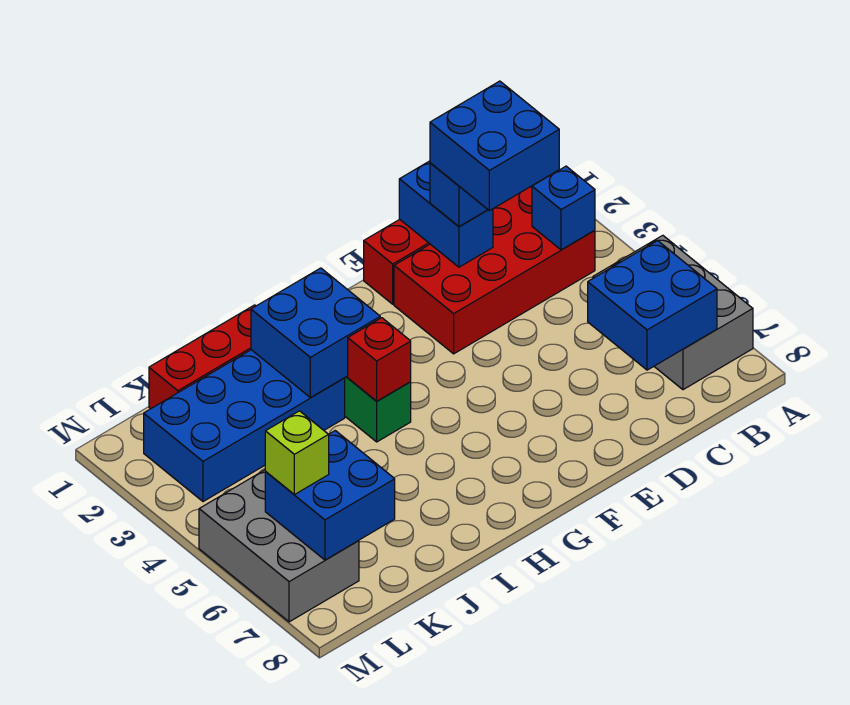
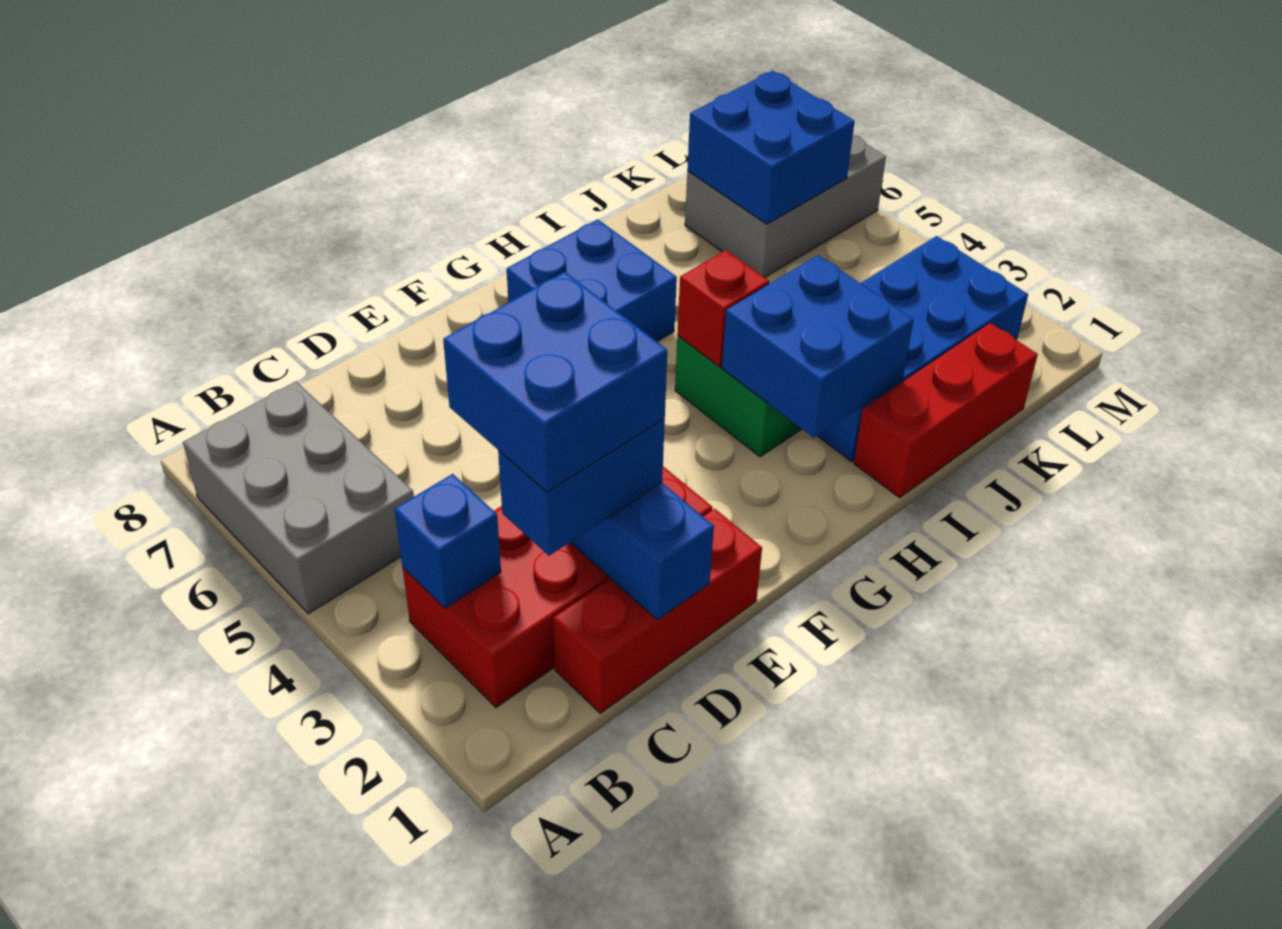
blue 2x2 brick [588,240,717,370] -> blue 2x2 brick moved to [507,219,677,342]
grey 2x3 brick [199,470,359,622] -> grey 2x3 brick turned to [685,135,886,277]
lime 1x1 brick [265,411,329,495] -> none

